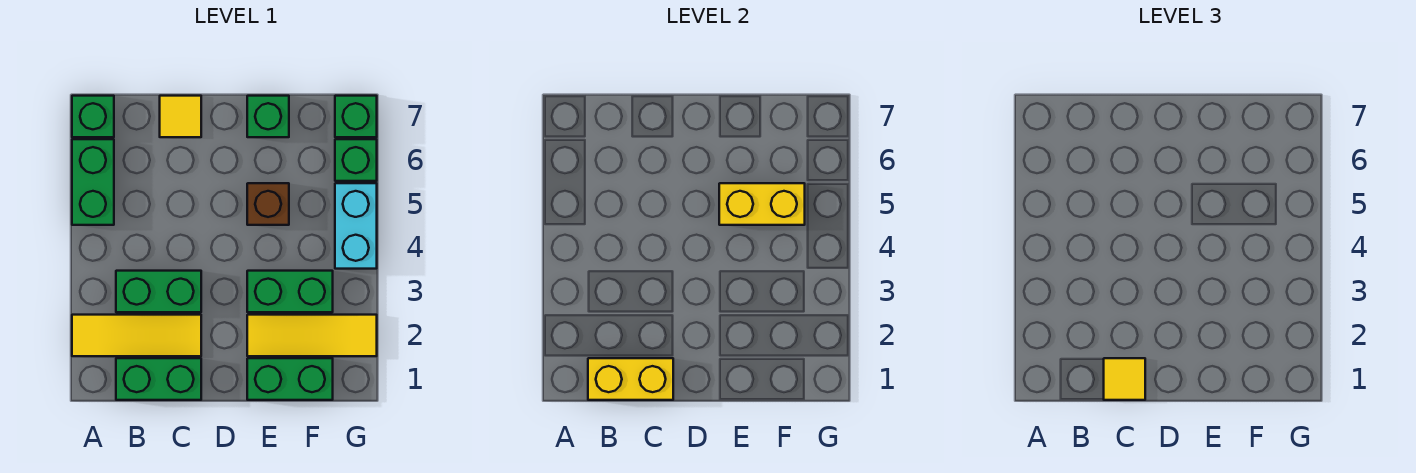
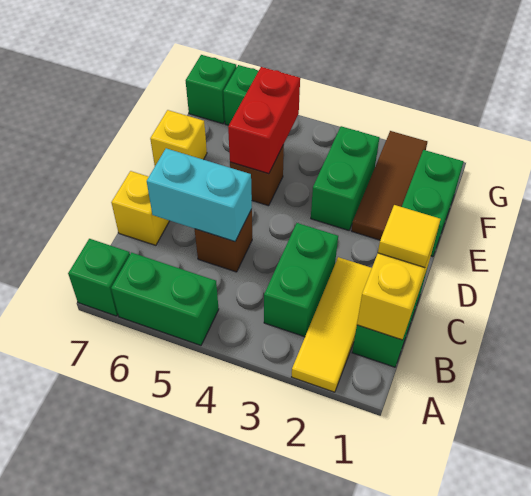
none -> brown 1x1 brick [195,210,252,272]
yellow 1x1 tile [160,96,201,137] -> yellow 1x1 brick [111,171,169,245]
yellow 1x3 tile [247,315,377,356] -> brown 1x3 tile [351,131,427,240]
yellow 1x2 brick [719,183,805,225] -> red 1x2 brick [228,67,300,174]
green 1x1 brick [247,96,289,137] -> yellow 1x1 brick [150,110,207,166]
cyan 1x2 brick [335,183,377,269] -> cyan 1x2 brick moved to [147,148,252,241]

